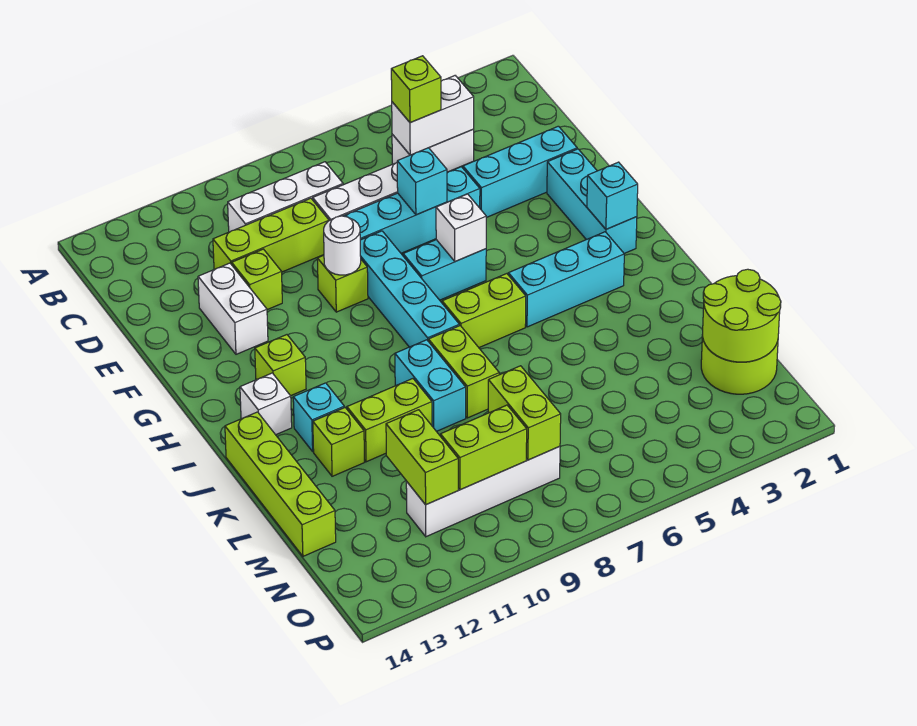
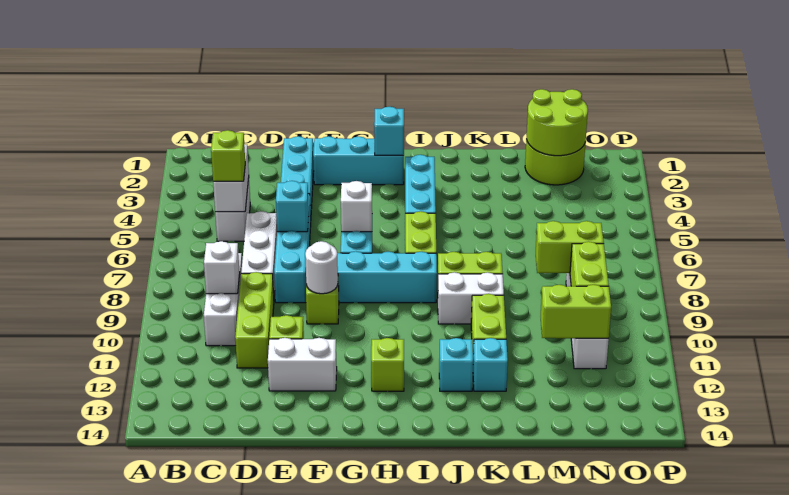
white 1x1 brick [240,373,292,435] -> white 1x1 brick moved to [204,241,240,294]
cyan 1x2 brick [395,340,466,431] -> white 1x2 brick [438,272,504,324]
lime 1x4 brick [225,412,336,556] -> none
lime 1x1 brick [313,408,364,476] -> cyan 1x1 brick [473,338,508,391]

